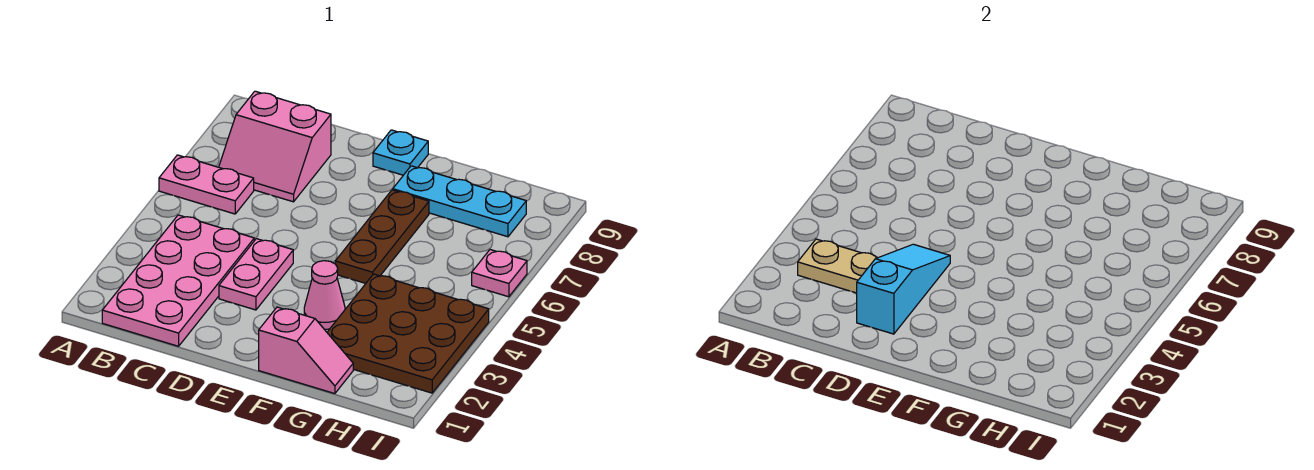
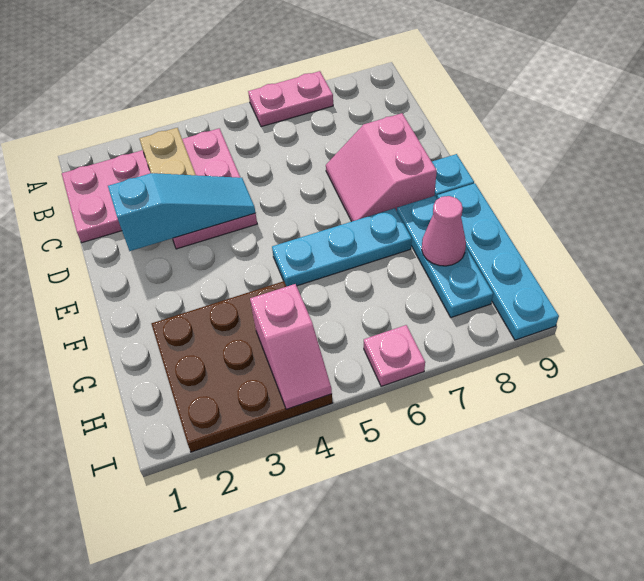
pink 1x2 plate [159,155,254,214] -> pink 1x2 plate turned to [248,71,333,127]
pink 2x2 slope [219,91,331,202] -> pink 2x2 slope moved to [326,113,437,222]
pink 1x2 slope [259,307,353,394] -> pink 1x2 slope moved to [250,284,332,409]
pink 1x1 cone [304,261,345,329] -> pink 1x1 cone moved to [422,196,466,266]
brown 1x3 plate [335,190,429,283] -> cyan 1x3 plate [272,208,412,286]
none -> cyan 1x4 plate [437,183,559,340]

